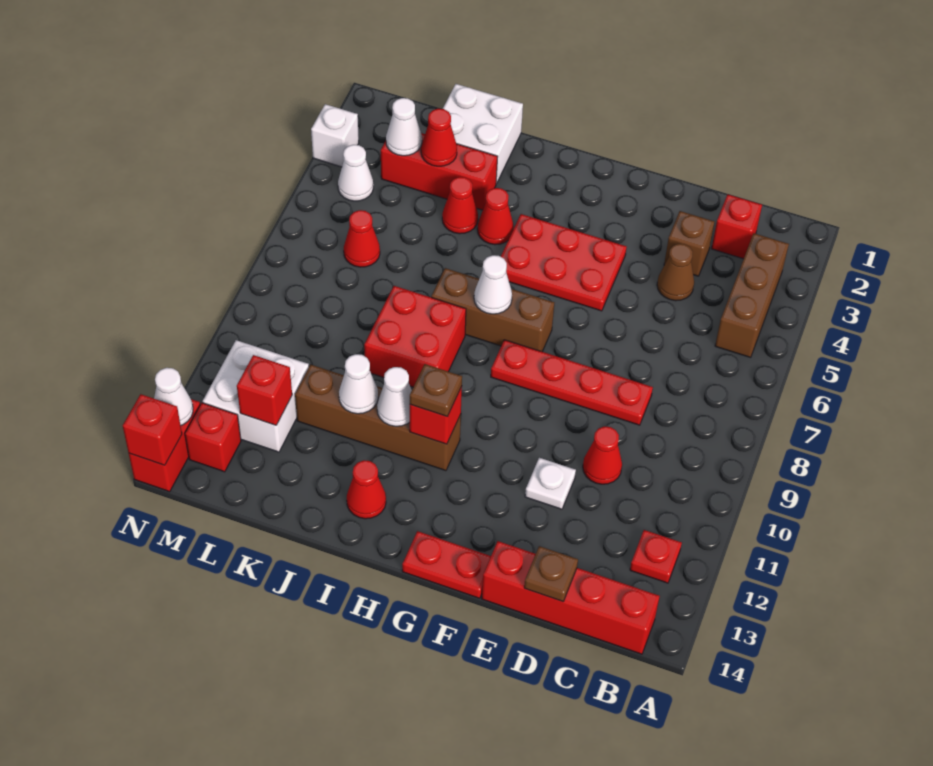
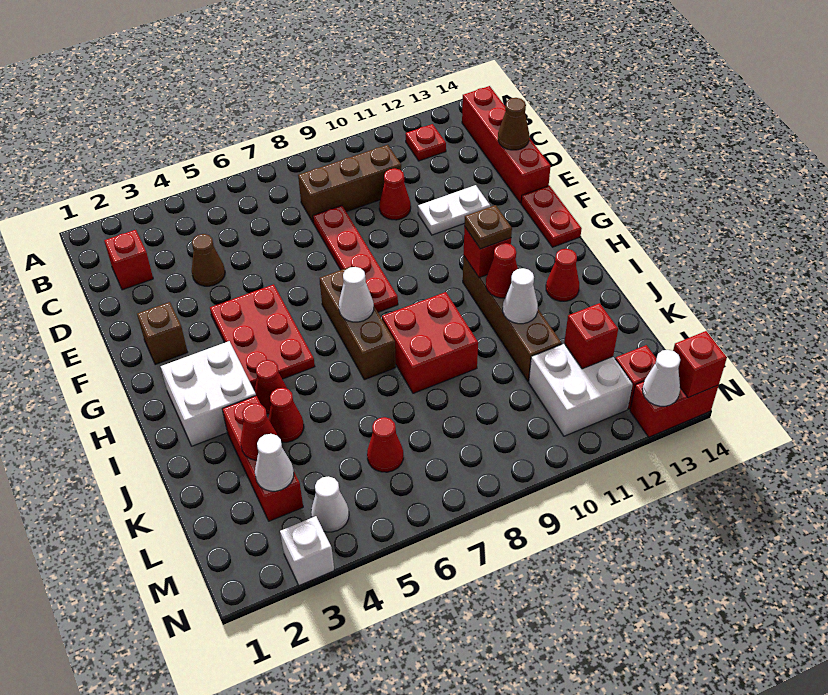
brown 1x3 brick [715,233,789,357] -> brown 1x3 brick moved to [298,145,401,223]
brown 1x1 brick [664,211,714,276] -> brown 1x1 brick moved to [137,302,188,365]
brown 1x1 plate [524,546,578,601] -> brown 1x1 cone [498,98,529,150]
white 1x1 plate [525,458,576,509] -> white 1x2 plate [418,185,490,235]
white 1x1 cone [377,367,412,426] -> red 1x1 cone [486,243,518,298]
white 2x2 brick [443,84,523,183] -> white 2x2 brick moved to [161,341,256,446]

